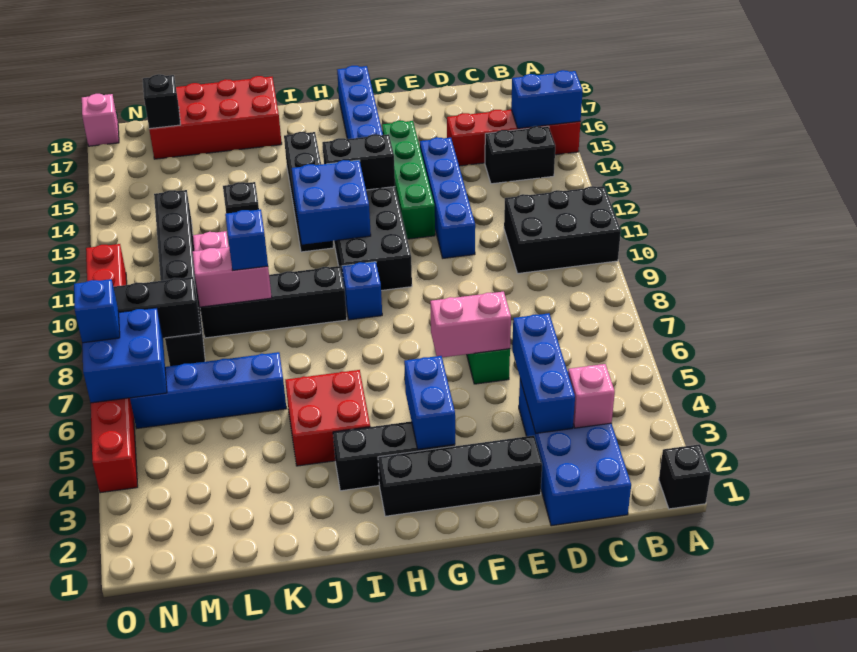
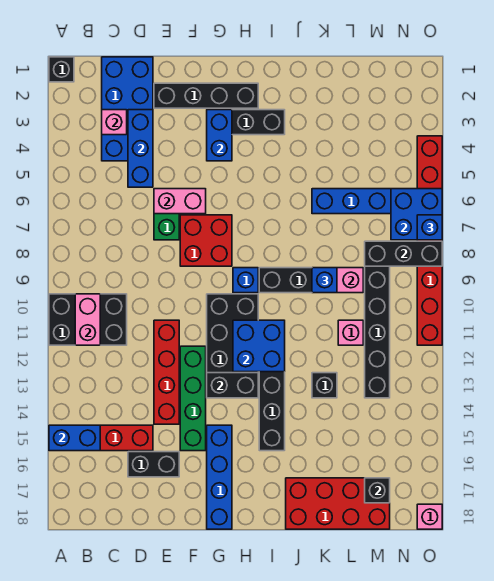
none -> pink 1x2 brick [75,294,100,345]
black 1x2 brick [485,126,555,184] -> black 1x2 brick moved to [128,452,179,477]
blue 1x4 brick [420,137,475,258] -> red 1x4 brick [154,320,179,424]
red 2x2 brick [285,370,370,466] -> red 2x2 brick moved to [180,215,232,266]

